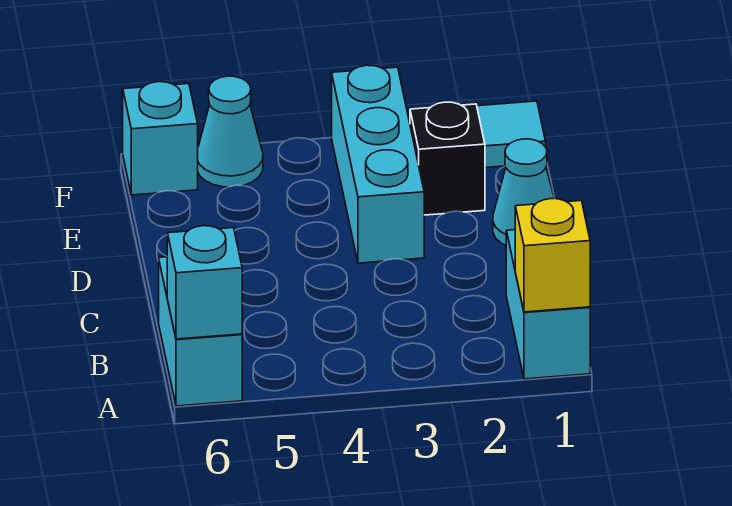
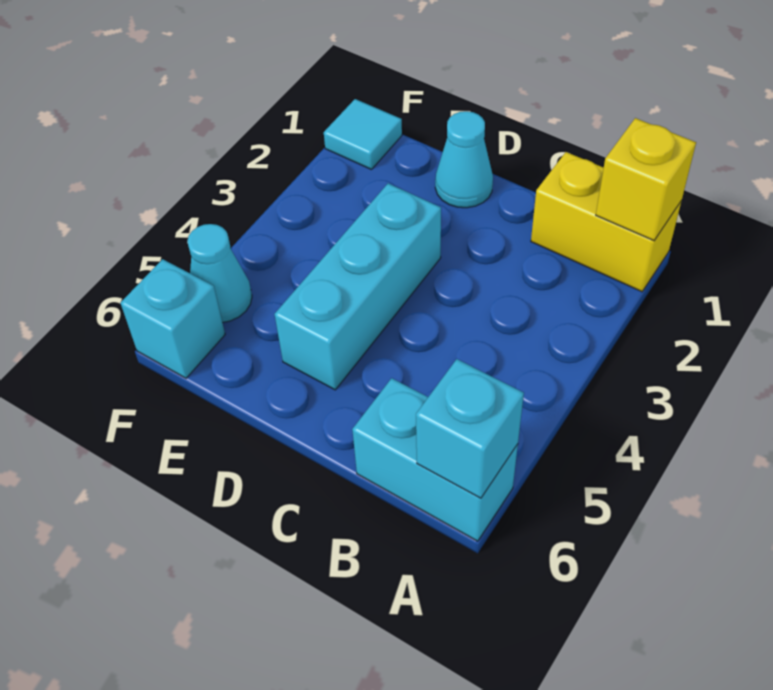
cyan 1x2 brick [506,230,590,379] -> yellow 1x2 brick [531,152,681,292]
cyan 1x3 brick [332,65,424,263] -> cyan 1x3 brick turned to [275,183,441,390]
black 1x1 brick [410,102,485,215] -> none

